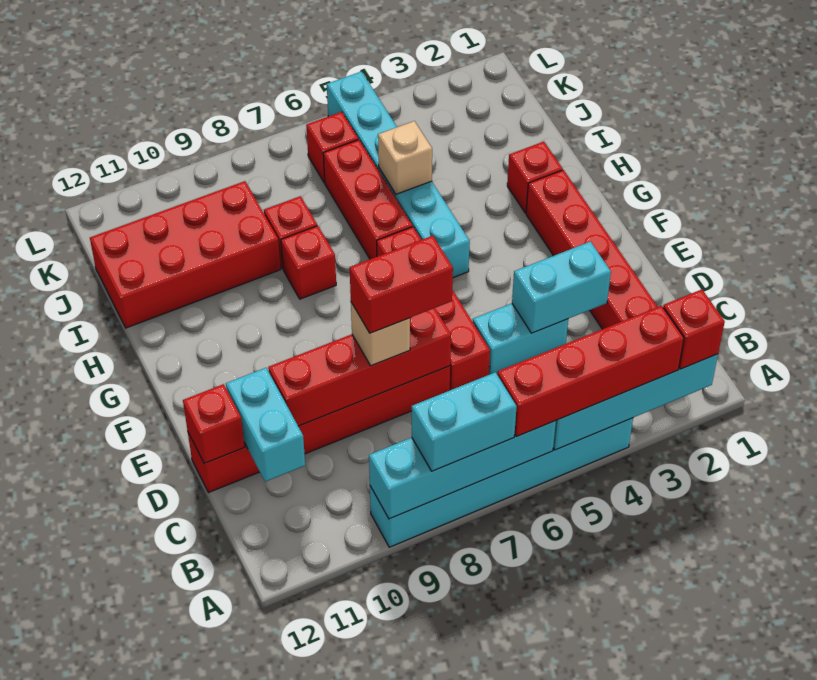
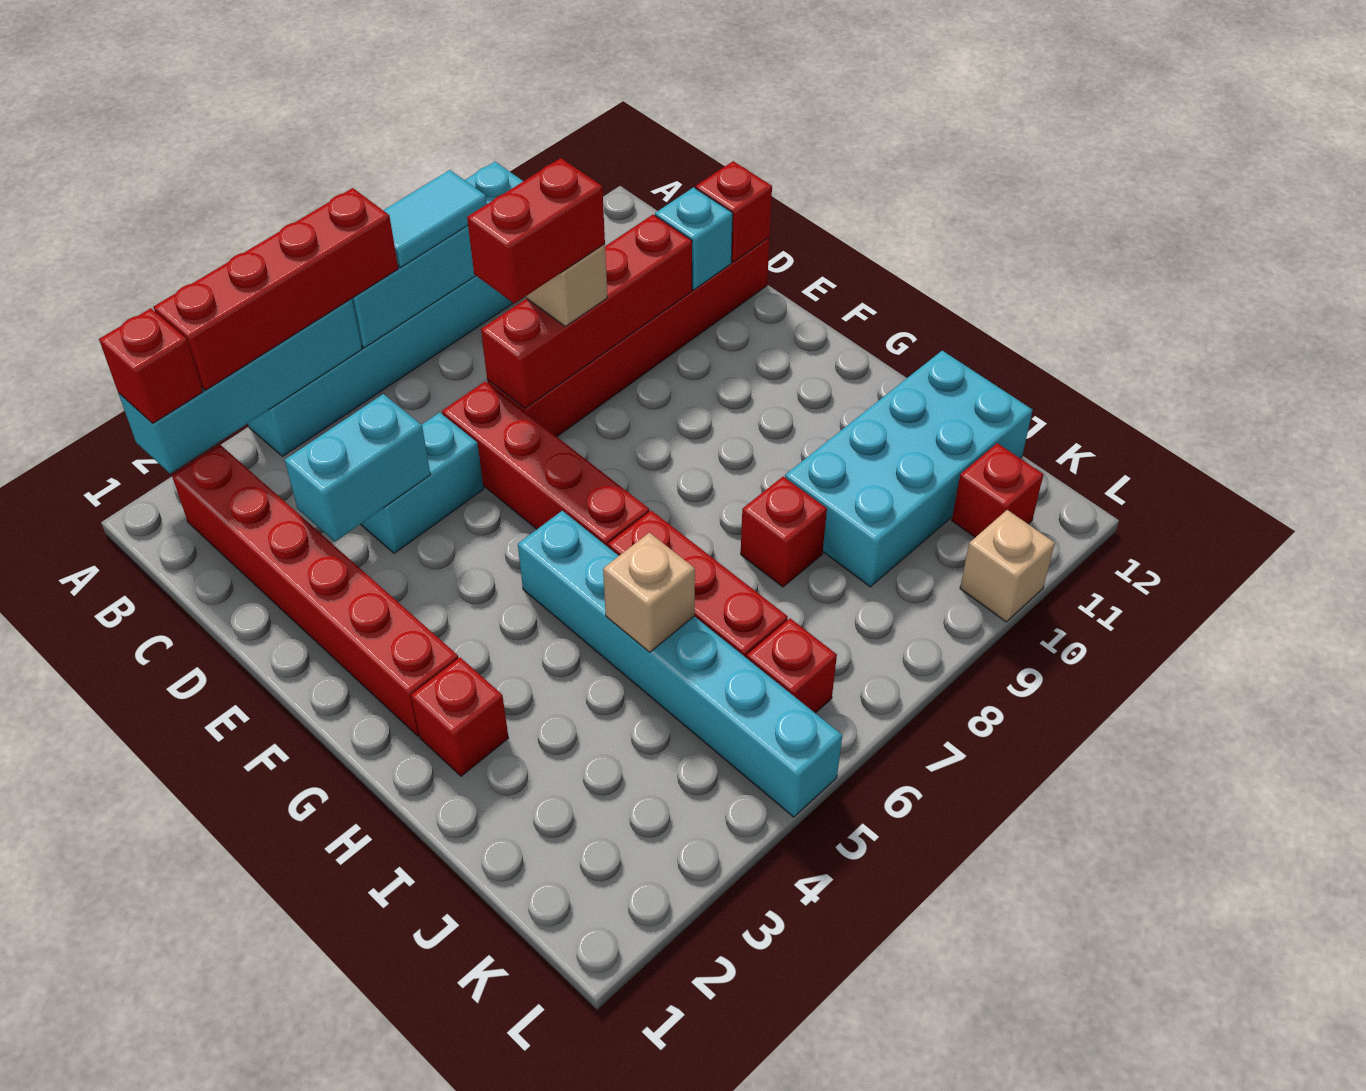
cyan 1x2 brick [412,372,517,471] -> cyan 1x2 tile [383,170,487,267]
cyan 1x2 brick [226,368,305,482] -> cyan 1x1 brick [655,187,733,290]
red 1x1 brick [281,226,336,299] -> red 1x1 brick moved to [952,443,1043,537]
red 2x4 brick [90,181,281,328] -> cyan 2x4 brick [785,351,1033,587]
none -> tan 1x1 brick [960,510,1055,622]

